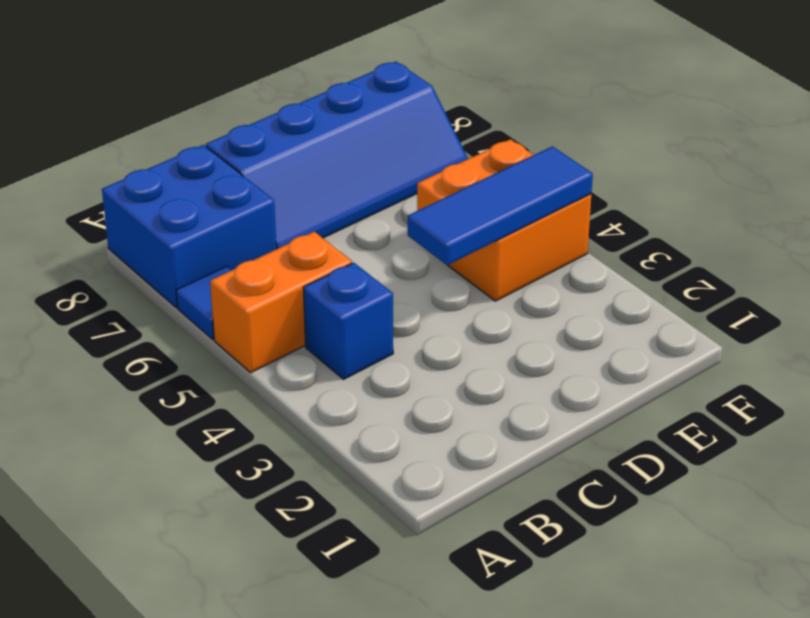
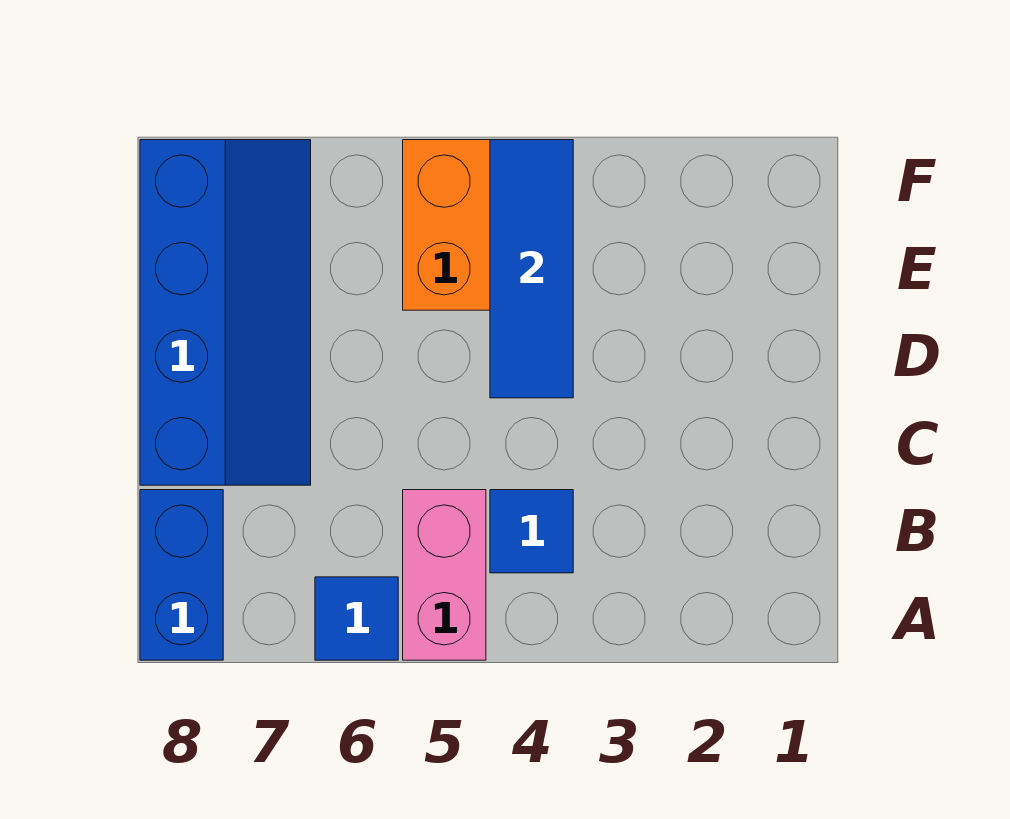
orange 1x2 brick [210,232,352,373] -> pink 1x2 brick [403,490,486,660]
blue 2x2 brick [102,145,277,307] -> blue 1x2 brick [140,490,223,660]
blue 1x1 brick [303,263,393,379] -> blue 1x1 tile [490,490,573,573]

